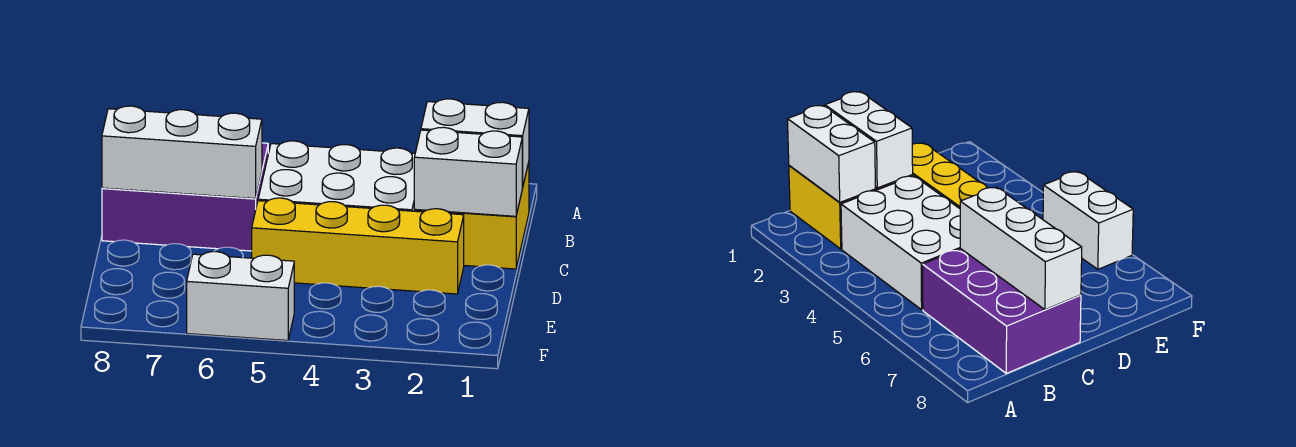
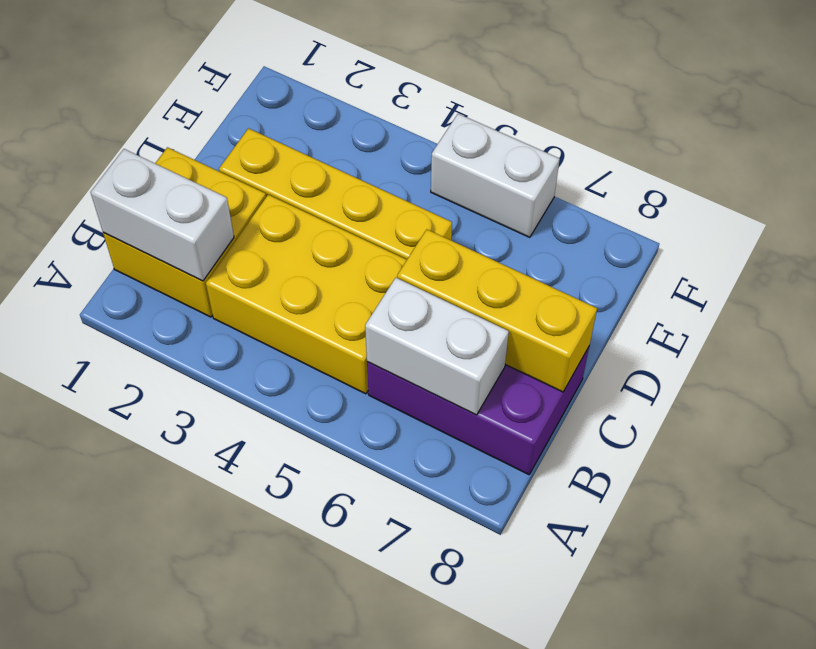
white 2x3 brick [258,141,415,211] -> yellow 2x3 brick [206,195,407,394]
white 1x2 brick [414,127,523,216] -> white 1x2 brick moved to [365,278,509,415]
white 1x3 brick [102,106,262,199] -> yellow 1x3 brick [397,230,597,392]

